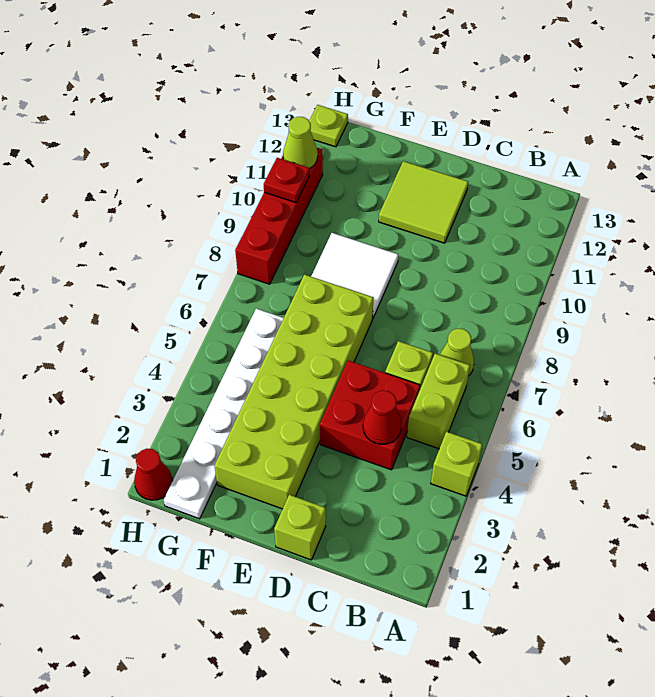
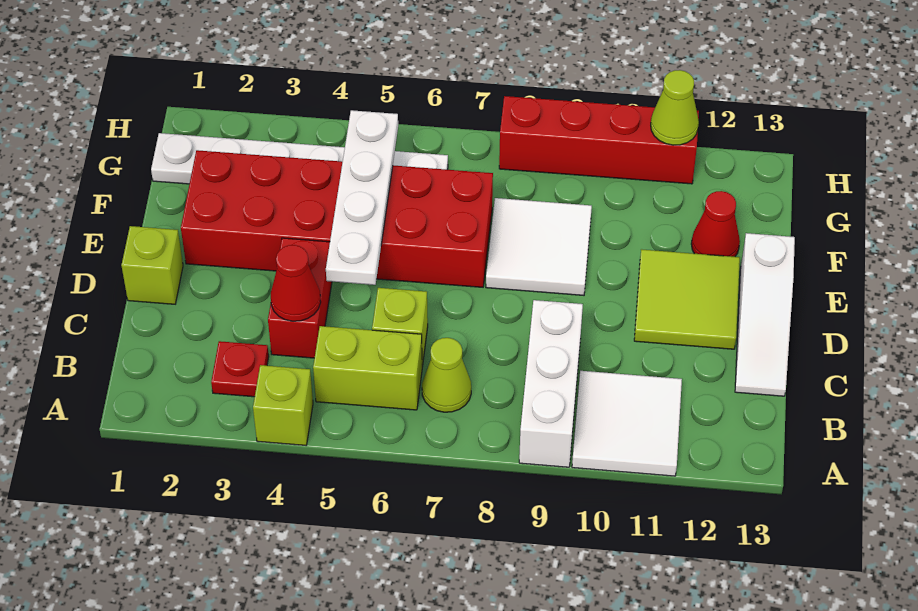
none -> white 1x3 brick [519,300,583,467]
none -> white 2x2 tile [572,371,682,476]
red 2x2 brick [320,360,420,470] -> red 1x2 brick [268,238,332,358]
none -> white 1x3 slope [735,233,795,396]
none -> white 1x4 plate [326,110,398,285]
lime 2x6 brick [215,274,374,509] -> red 2x6 brick [181,150,493,287]
red 1x1 cone [134,449,172,500] -> red 1x1 cone moved to [691,191,740,257]
red 1x1 plate [264,158,309,202] -> red 1x1 plate moved to [211,341,269,397]
lime 1x1 plate [309,105,348,147] -> none

